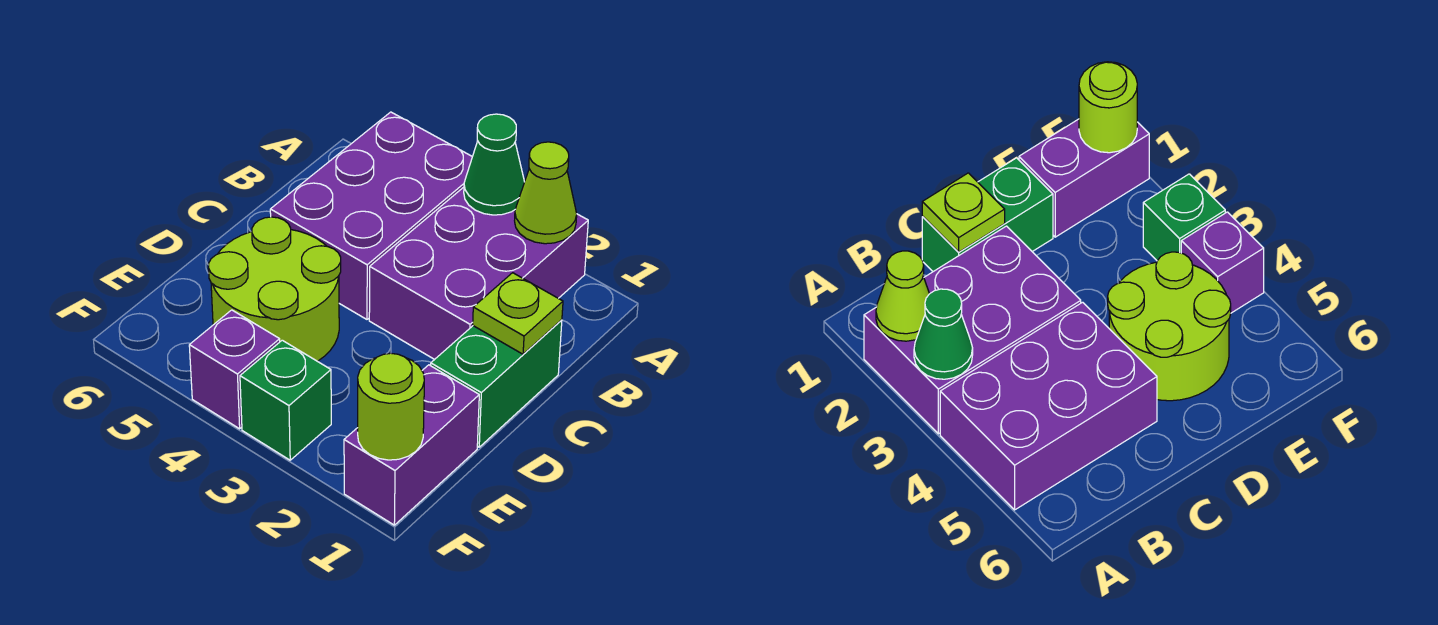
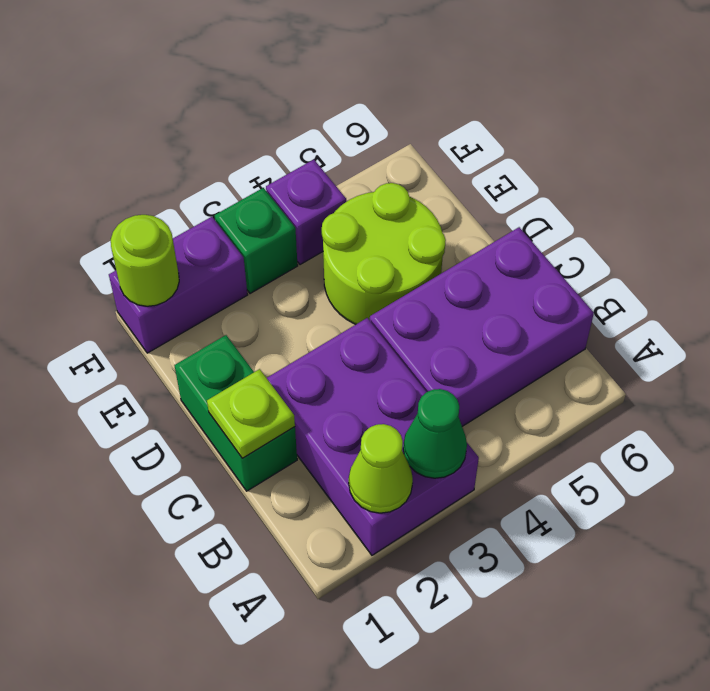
purple 2x3 brick [270,112,472,319] -> purple 2x3 brick turned to [370,227,594,426]
purple 1x2 brick [344,365,479,525] -> purple 1x2 brick turned to [109,217,248,353]

